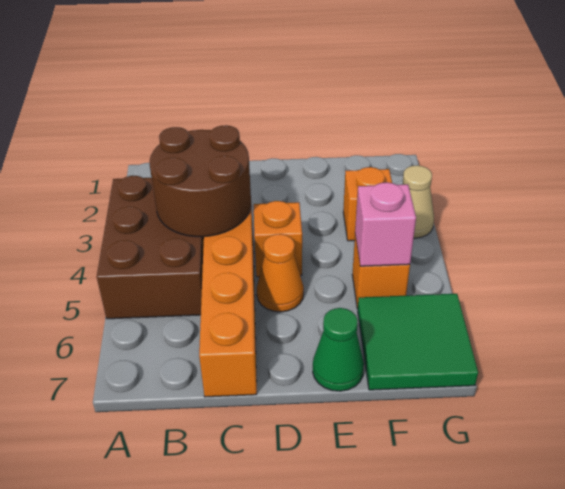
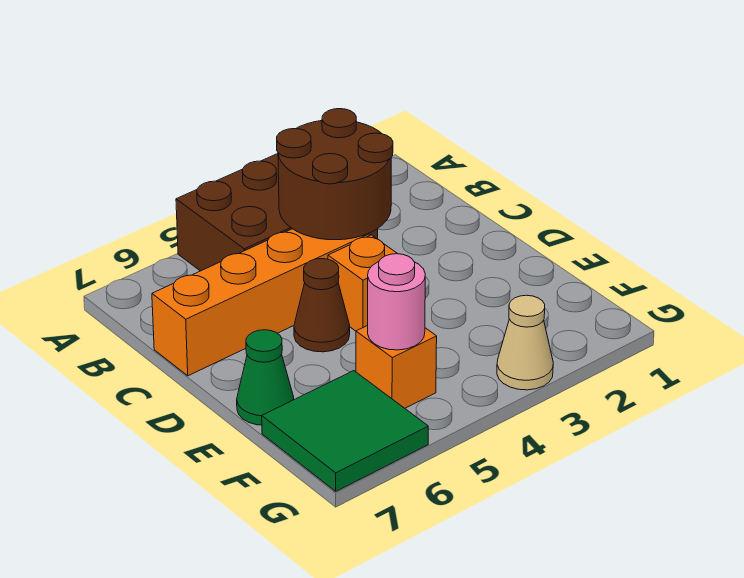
orange 1x1 cone [257,234,304,312] -> brown 1x1 cone [294,259,350,352]
orange 1x1 brick [343,167,392,241] -> none
pink 1x1 brick [355,182,416,266] -> pink 1x1 round brick [368,254,425,350]

